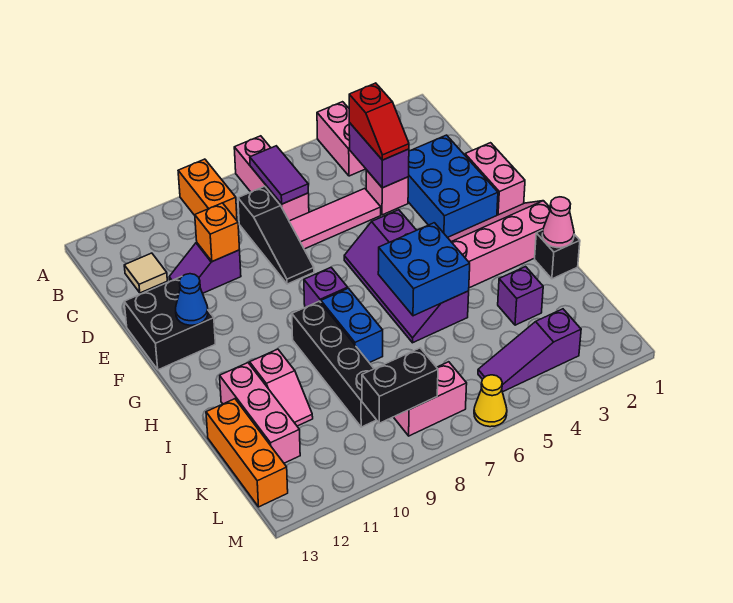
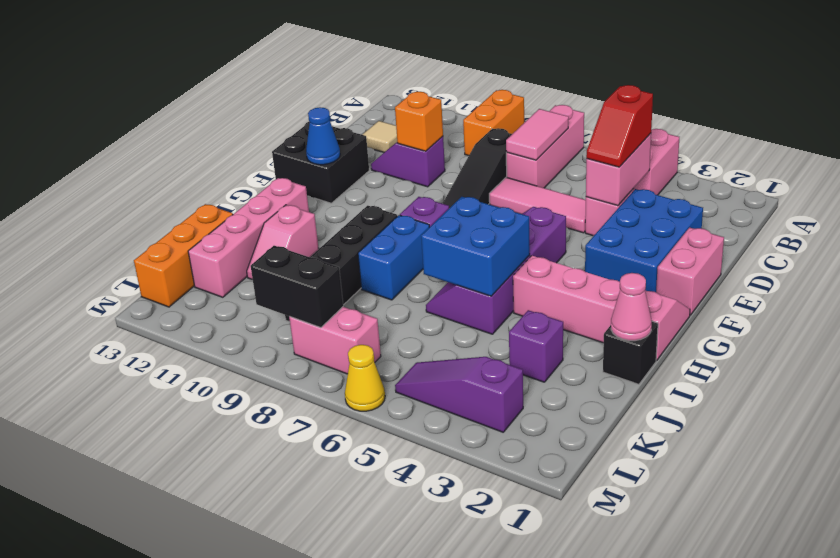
purple 1x2 tile [250,146,308,204] -> pink 1x2 tile [506,109,569,160]
purple 1x2 brick [349,123,409,188] -> pink 1x2 brick [586,133,651,206]
pink 1x3 brick [220,363,300,463] -> pink 1x4 brick [188,178,309,297]

